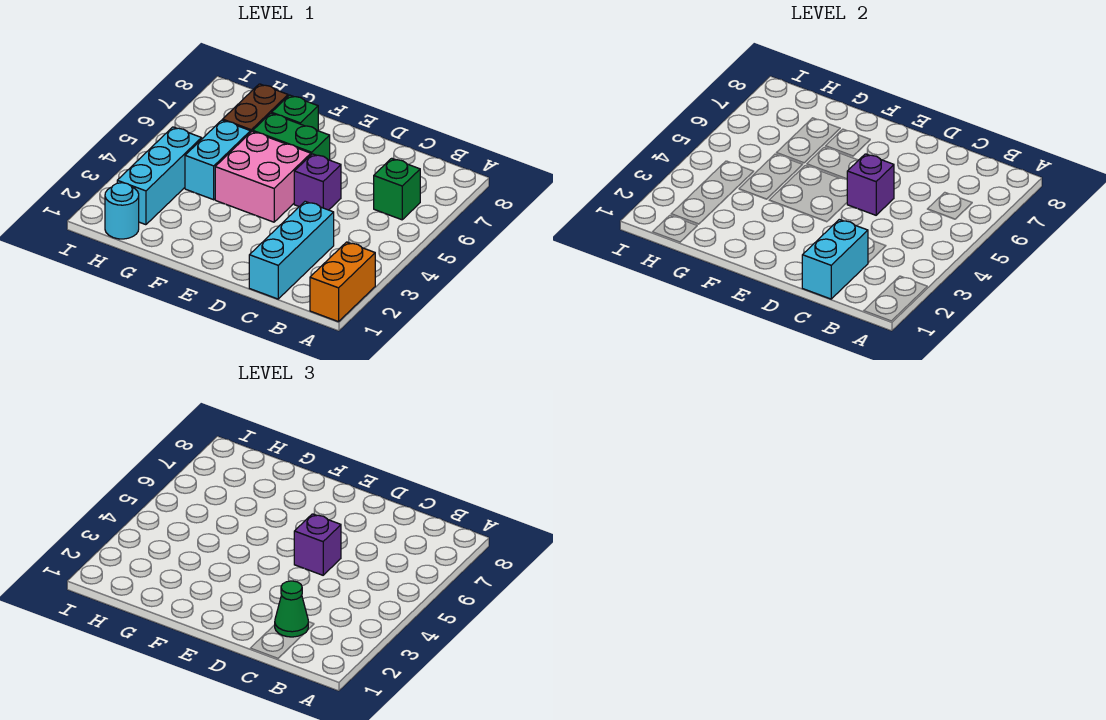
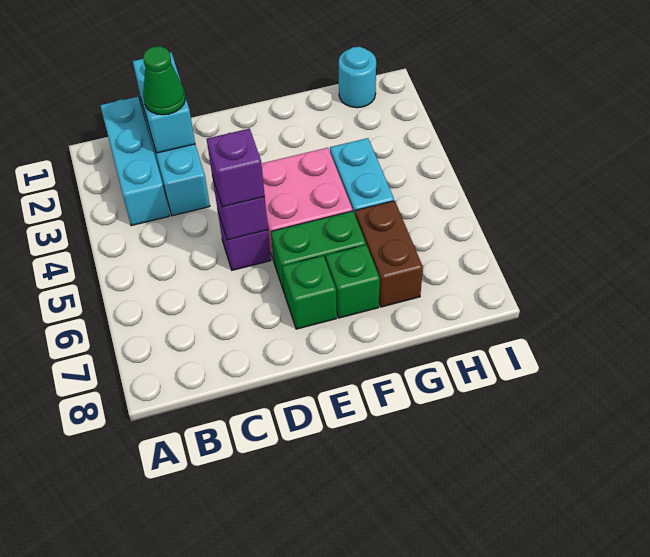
orange 1x2 brick [310,242,375,322] -> none
green 1x1 brick [374,158,420,220] -> green 1x1 brick moved to [282,256,337,329]
cyan 1x3 brick [117,127,202,225] -> cyan 1x3 brick moved to [100,97,170,226]

